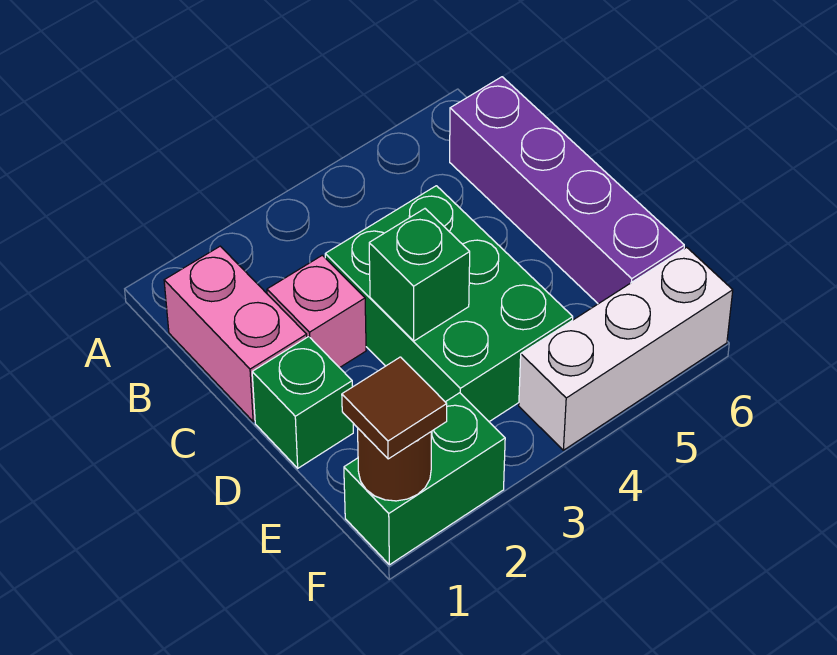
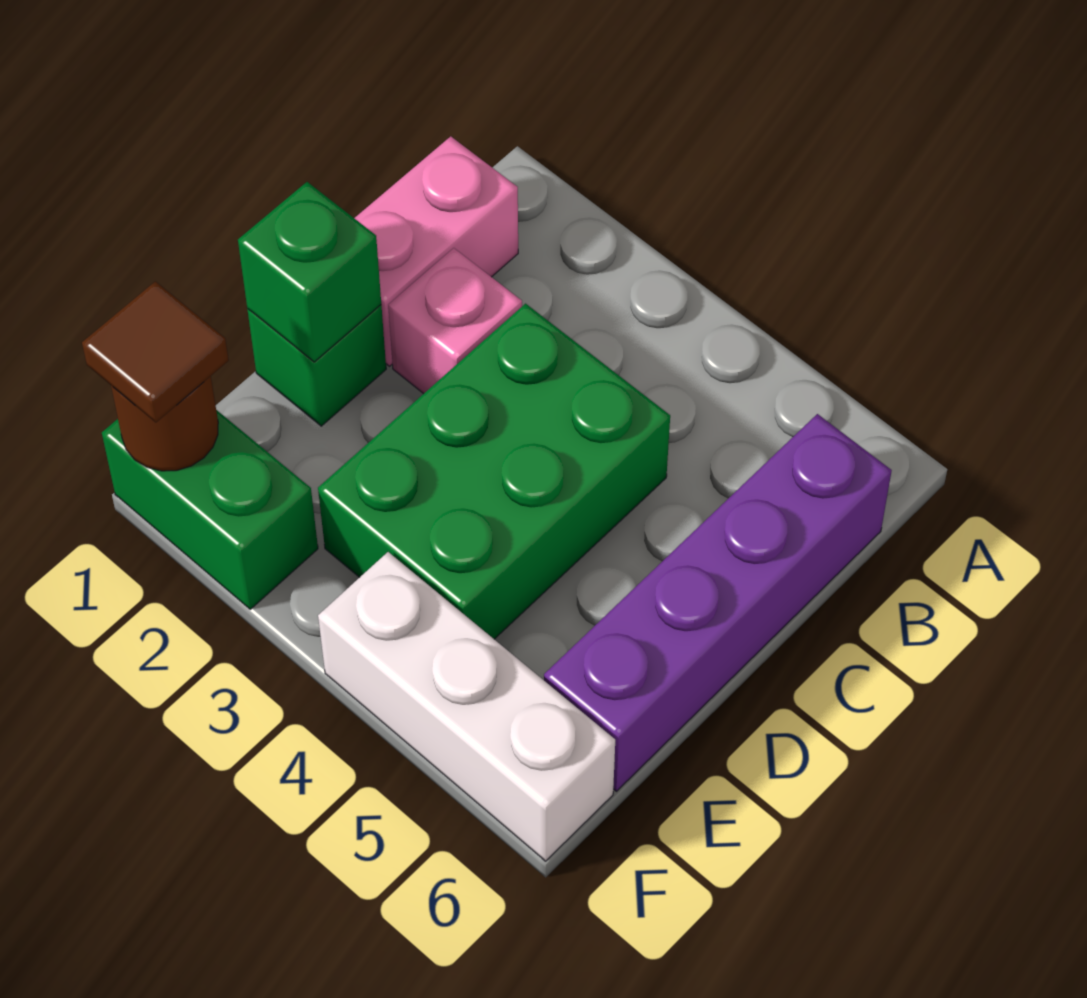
green 1x1 brick [369,209,470,341] -> green 1x1 brick moved to [238,182,381,362]

